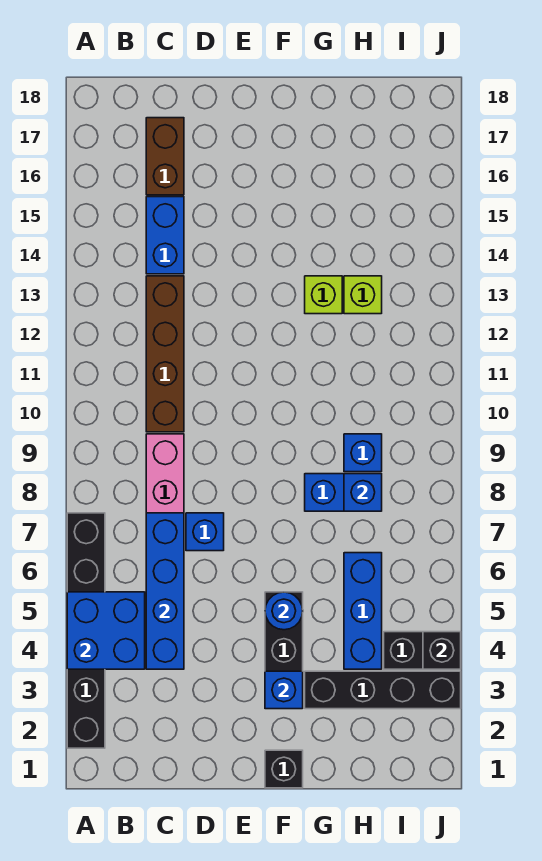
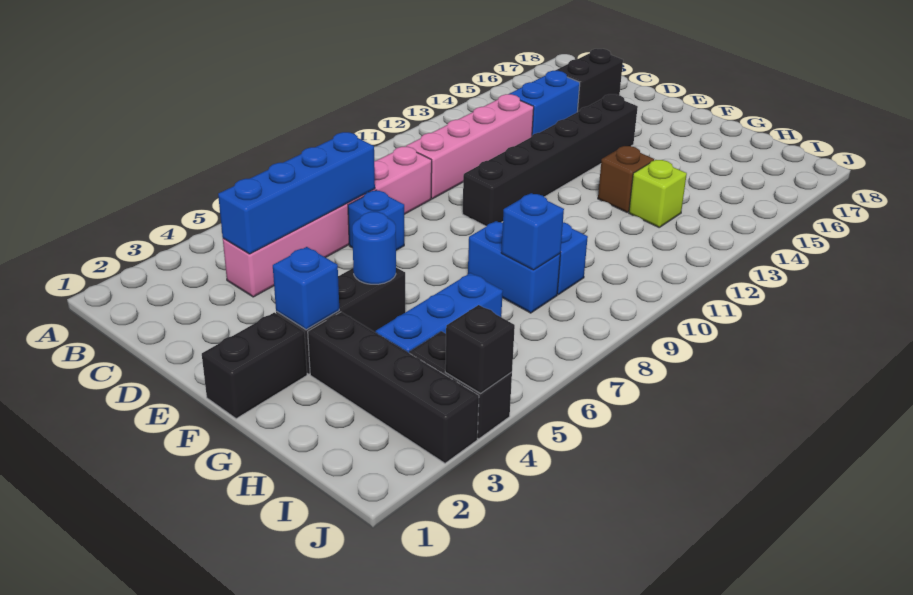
black 1x6 brick [67,513,105,748] -> black 1x6 brick moved to [463,94,638,226]
blue 2x2 brick [67,592,145,669] -> none
brown 1x4 brick [146,276,184,432] -> pink 1x4 brick [406,94,534,199]
brown 1x2 brick [146,118,184,195] -> black 1x2 brick [555,49,623,112]
black 1x1 brick [265,750,303,788] -> black 1x2 brick [202,312,307,419]
lime 1x1 brick [305,276,342,314] -> brown 1x1 brick [598,146,654,212]

